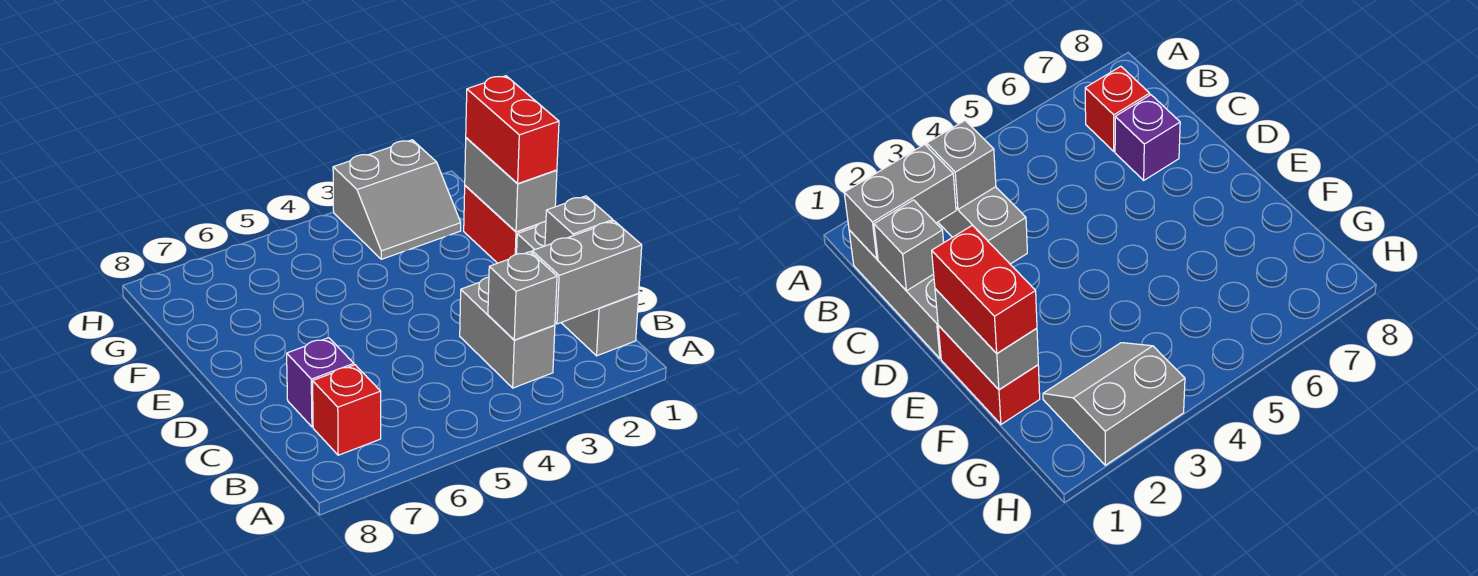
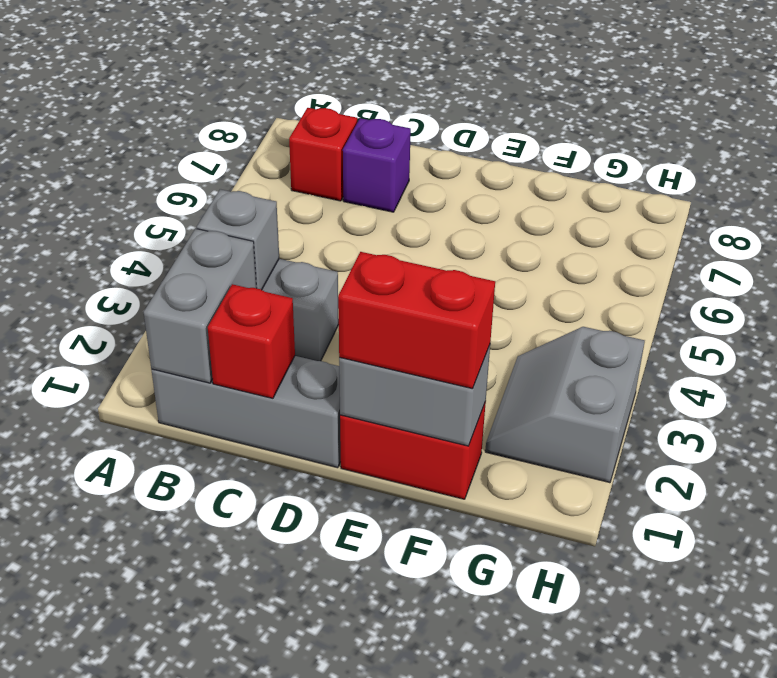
grey 1x1 brick [545,196,613,246] -> red 1x1 brick [208,284,295,398]

